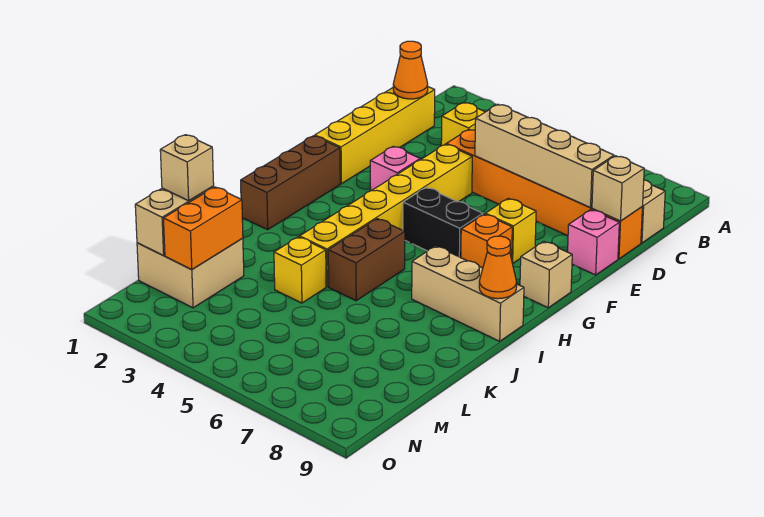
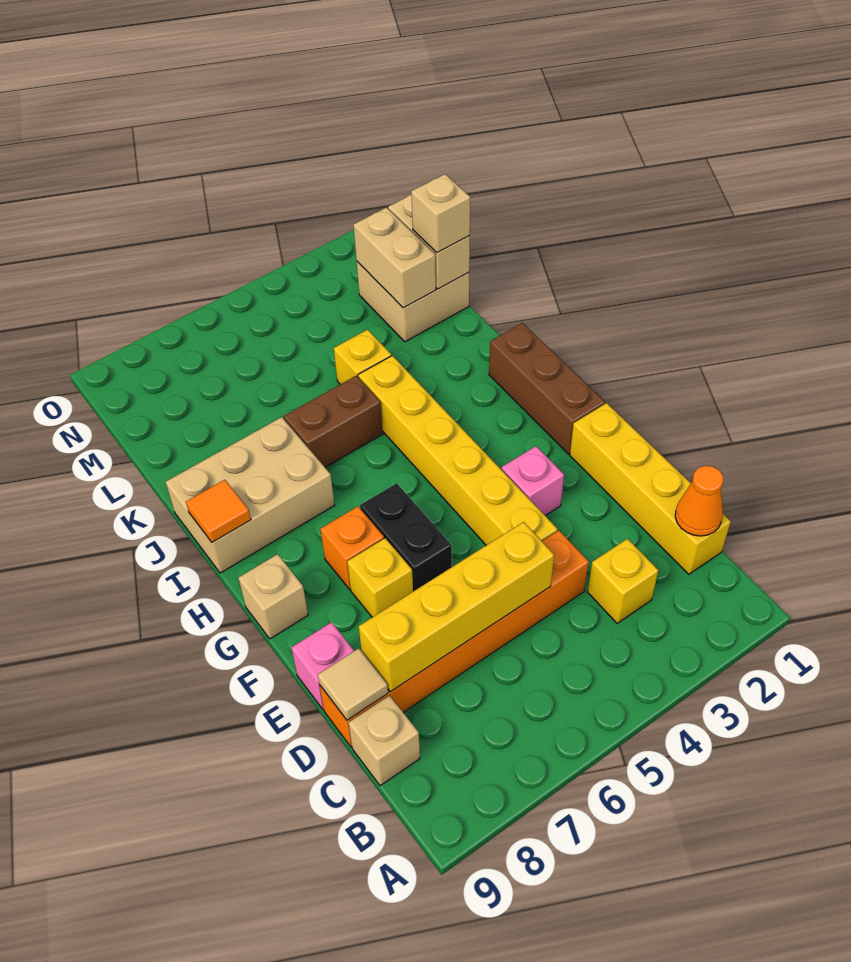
tan 1x4 brick [475,104,614,208] -> yellow 1x4 brick [359,522,554,692]
tan 1x1 brick [592,156,644,221] -> tan 1x1 tile [318,648,388,720]
black 1x2 brick [403,187,483,258] -> black 1x2 brick turned to [360,483,452,591]
brown 1x2 brick [328,219,405,301] -> brown 1x2 brick turned to [284,376,383,467]
tan 1x3 brick [412,246,524,341] -> tan 2x3 brick [166,417,335,573]
orange 1x1 cone [479,236,517,299] -> orange 1x1 tile [186,480,251,542]
orange 1x2 brick [164,187,243,270] -> tan 1x2 brick [354,208,436,308]

